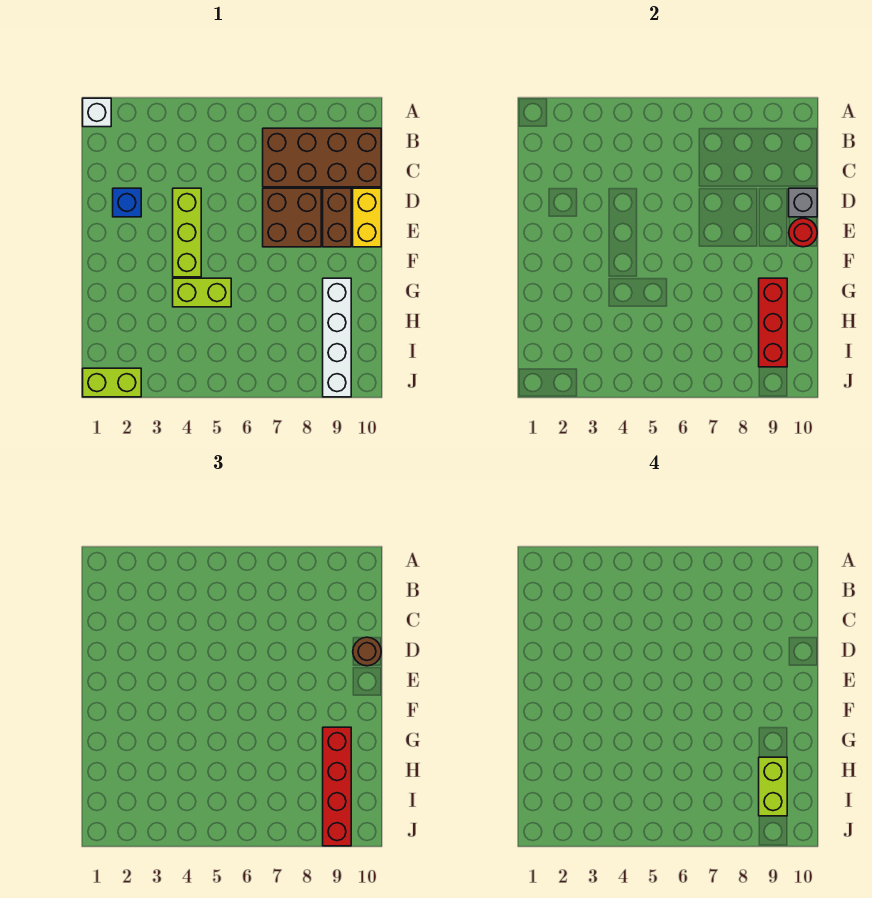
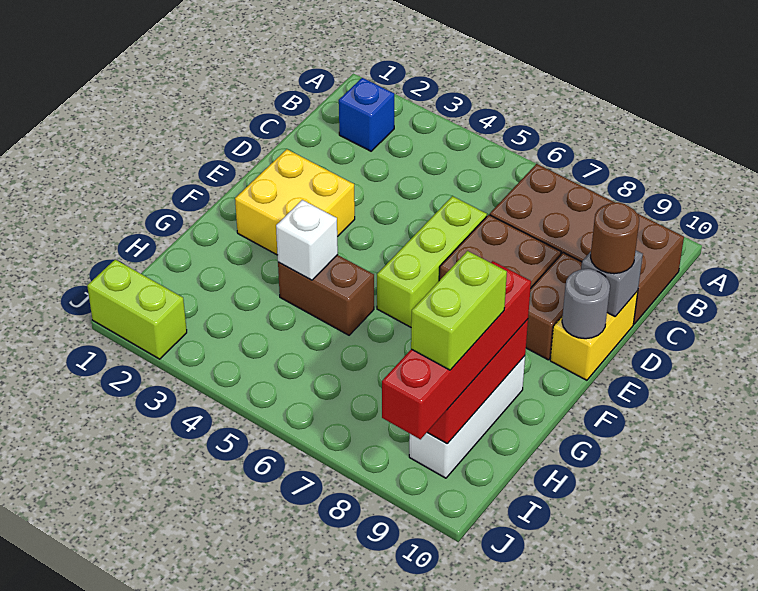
white 1x1 brick [83,98,111,127] -> white 1x1 brick moved to [276,200,338,280]
blue 1x1 brick [113,188,141,217] -> blue 1x1 brick moved to [339,78,394,151]
lime 1x3 brick [173,188,201,277] -> lime 1x3 brick moved to [377,196,487,327]
none -> yellow 2x2 brick [235,149,355,255]
red 1x1 round brick [789,218,817,247] -> grey 1x1 round brick [562,269,610,339]
lime 1x2 brick [173,278,231,307] -> brown 1x2 brick [278,255,374,335]
white 1x4 brick [323,278,351,397] -> white 1x3 brick [409,356,525,478]

